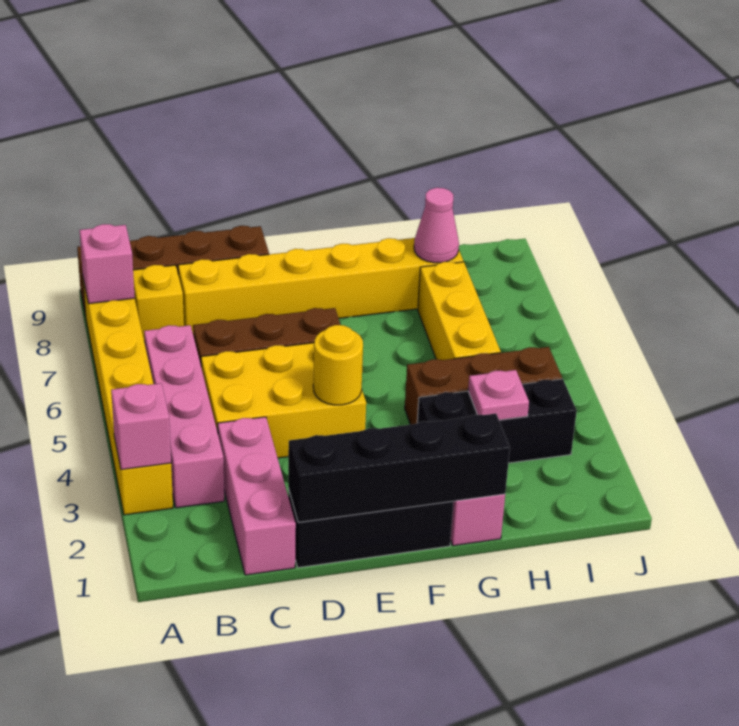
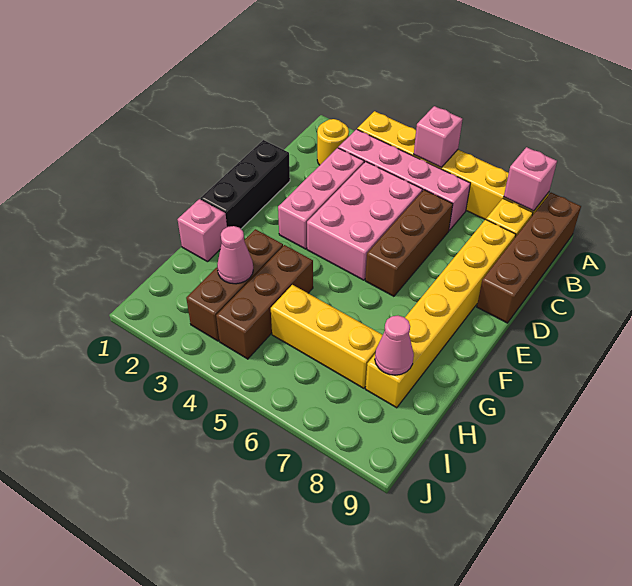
pink 1x1 brick [111,383,171,470] -> pink 1x1 brick moved to [414,106,463,167]
pink 1x3 brick [218,417,296,575] -> pink 1x3 brick turned to [278,148,364,249]
yellow 2x3 brick [201,343,366,458] -> pink 2x3 brick [307,161,423,280]
black 1x4 brick [288,414,510,522] -> none
yellow 1x1 round brick [313,325,363,405] -> yellow 1x1 round brick moved to [317,119,349,165]
black 1x3 brick [417,379,577,463] -> brown 1x3 brick [186,229,283,341]
pink 1x1 plate [468,370,529,420] -> pink 1x1 cone [217,226,253,284]

